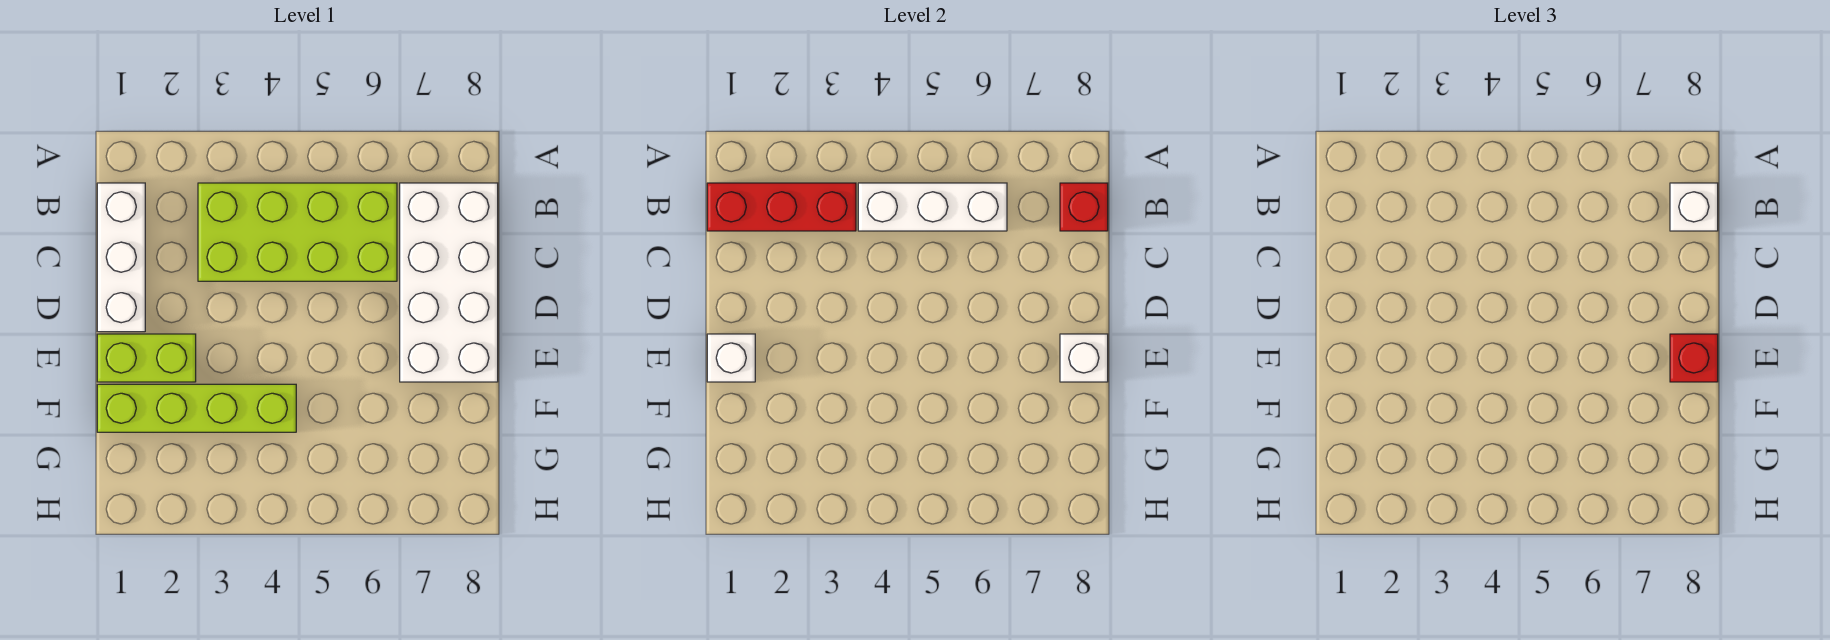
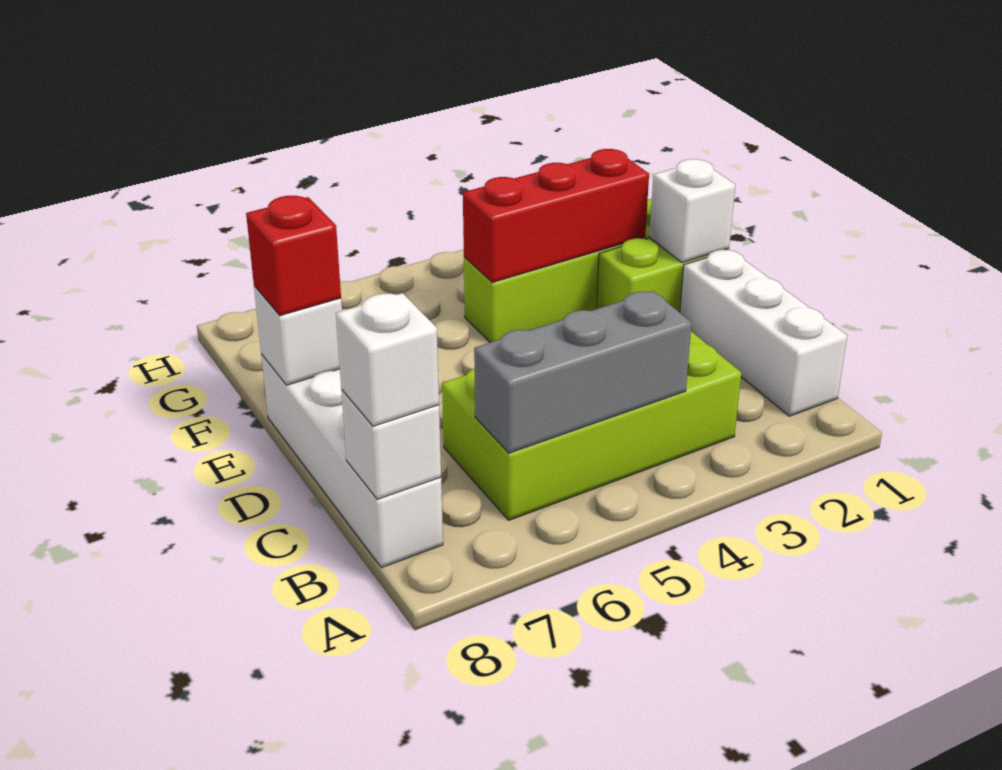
red 1x3 brick [707,183,856,231] -> red 1x3 brick moved to [463,149,649,282]
white 1x3 brick [858,183,1007,231] -> grey 1x3 brick [474,291,692,453]
white 2x4 brick [400,183,498,382] -> white 1x4 brick [261,354,443,568]
red 1x1 brick [1060,183,1108,231] -> white 1x1 brick [341,390,441,499]

